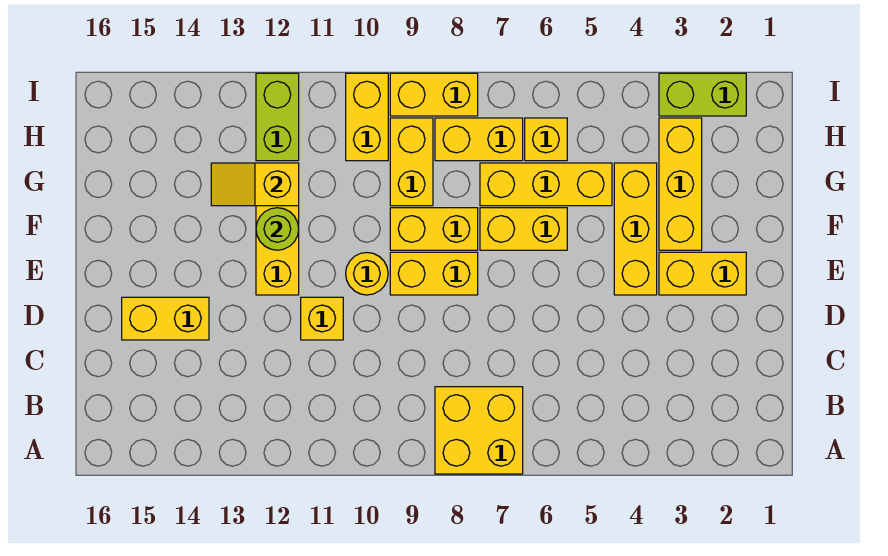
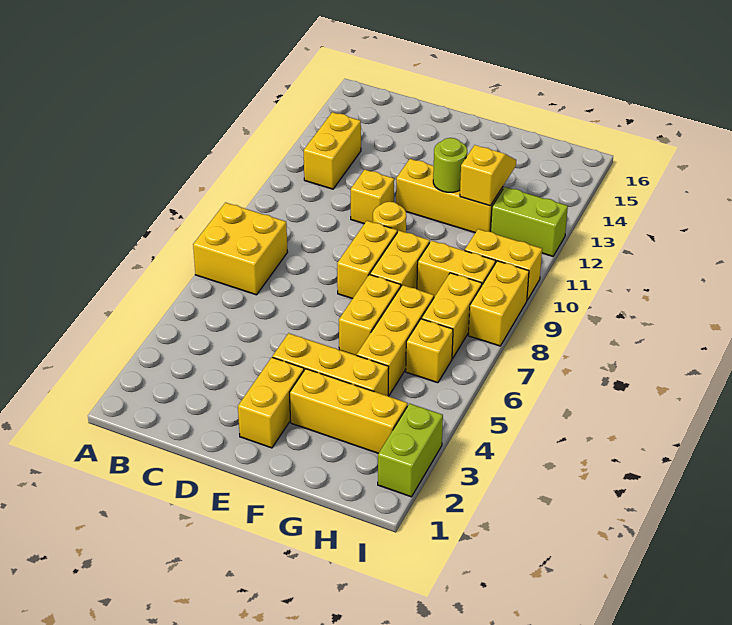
yellow 1x2 brick [122,297,209,340] -> yellow 1x2 brick moved to [304,112,361,189]

